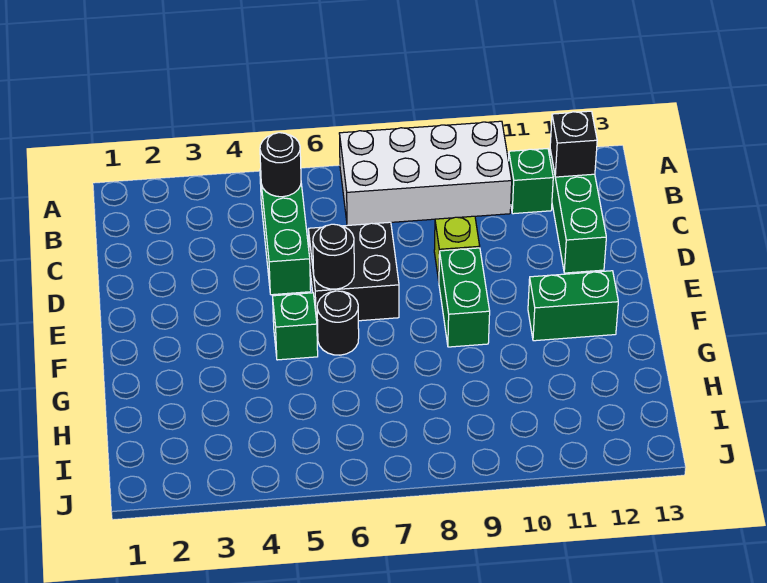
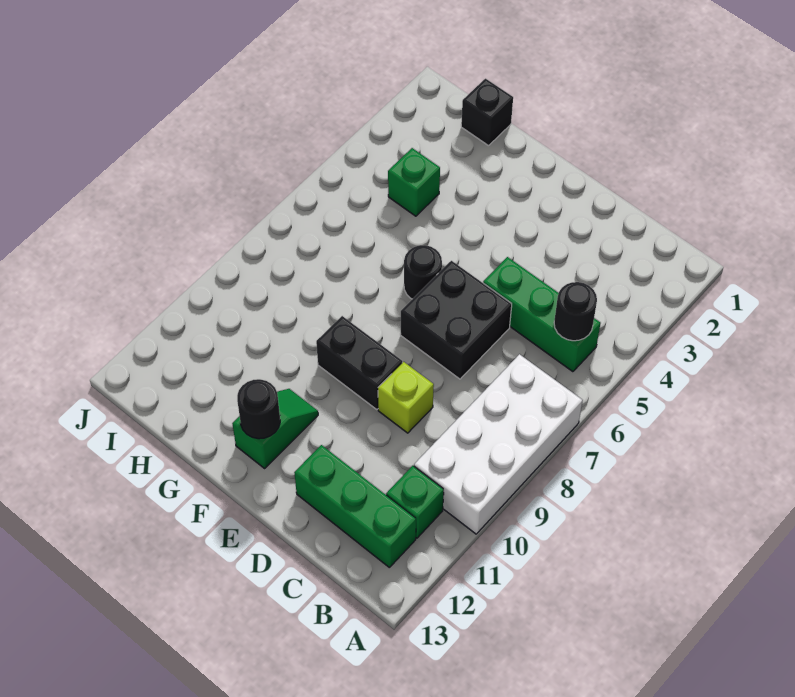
black 1x1 brick [550,111,597,177] -> black 1x1 brick moved to [461,79,513,146]
black 1x1 round brick [313,224,354,289] -> black 1x1 round brick moved to [237,379,280,439]
green 1x2 brick [439,248,490,347] -> black 1x2 brick [316,316,402,410]
green 1x1 brick [273,293,318,360] -> green 1x1 brick moved to [388,148,440,216]
green 1x2 brick [528,271,618,341] -> green 1x2 slope [232,389,318,468]

